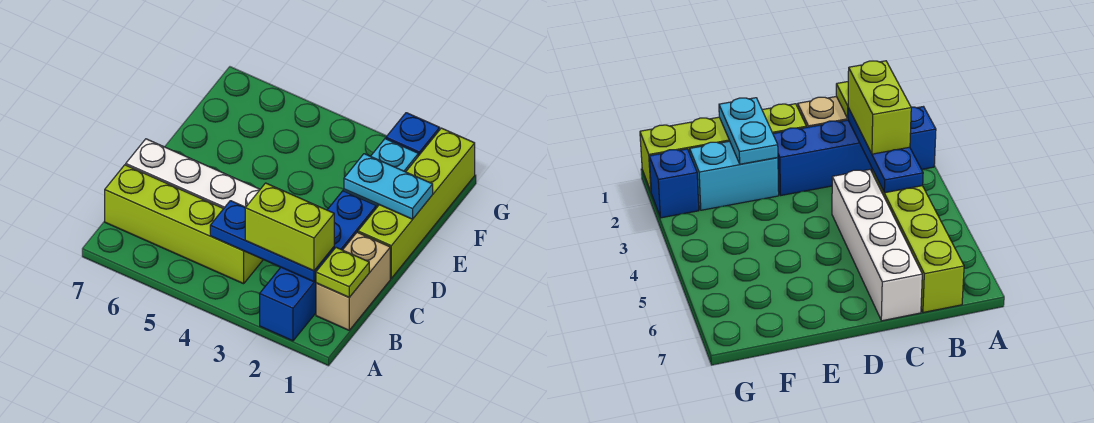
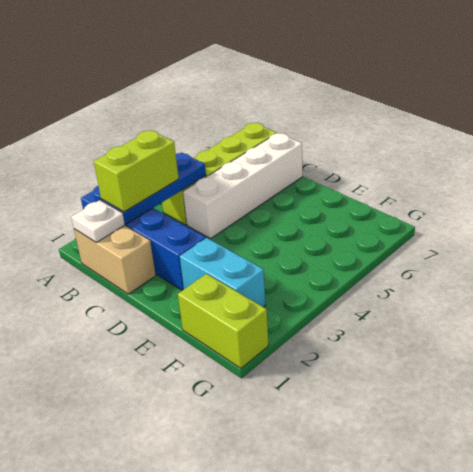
lime 1x1 plate [316,247,369,297] -> white 1x1 plate [71,200,125,242]
lime 1x4 brick [358,128,475,278] -> lime 1x2 brick [178,274,269,368]
cyan 1x2 plate [344,154,433,219] -> none
blue 1x1 brick [386,113,440,156] -> none

